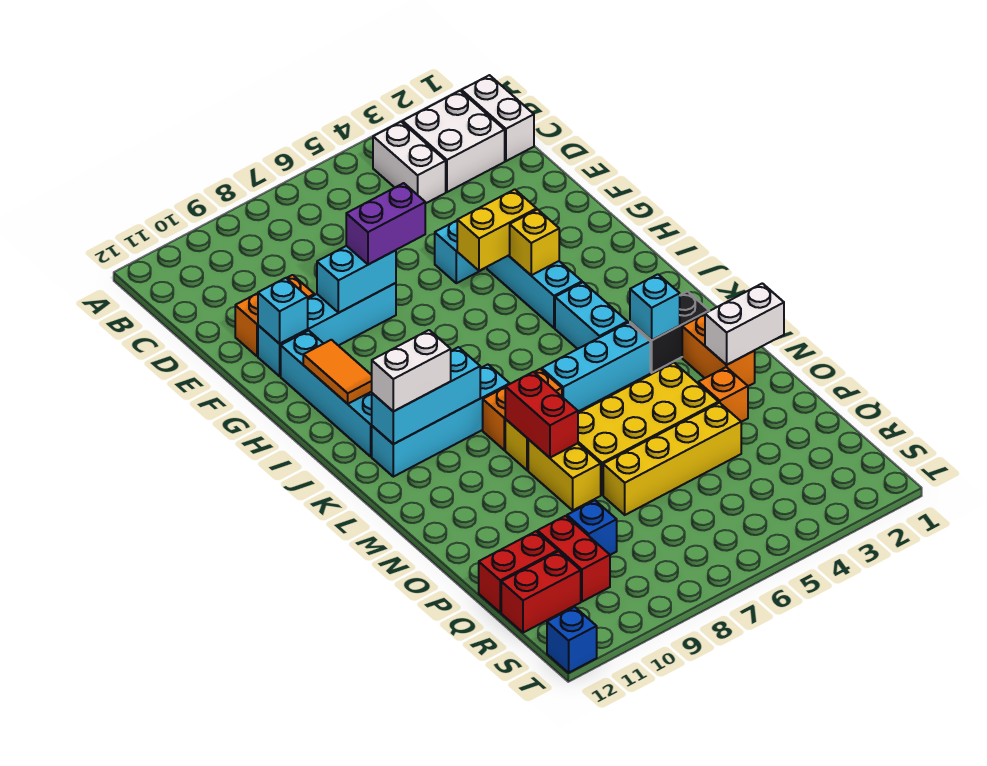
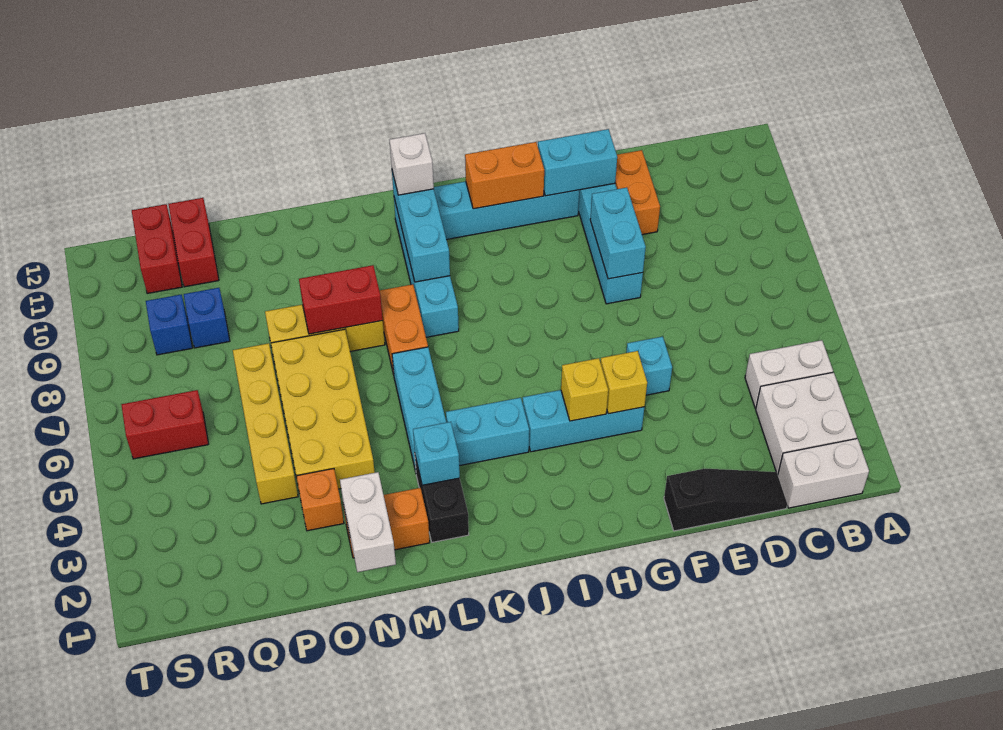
none -> black 1x3 slope [664,468,787,531]
purple 1x2 brick [346,183,425,265] -> none
cyan 1x1 brick [258,278,308,344] -> cyan 1x2 brick [538,129,617,196]
yellow 1x2 brick [457,189,537,271] -> yellow 1x1 brick [601,351,647,414]
orange 1x2 tile [303,340,372,404] -> orange 1x2 brick [465,142,544,209]
white 1x2 brick [372,330,451,411] -> white 1x1 brick [390,133,434,195]
red 1x2 brick [538,516,610,602] -> red 1x2 brick moved to [121,390,208,459]
blue 1x1 brick [547,607,597,673] -> blue 1x1 brick moved to [146,295,192,355]

